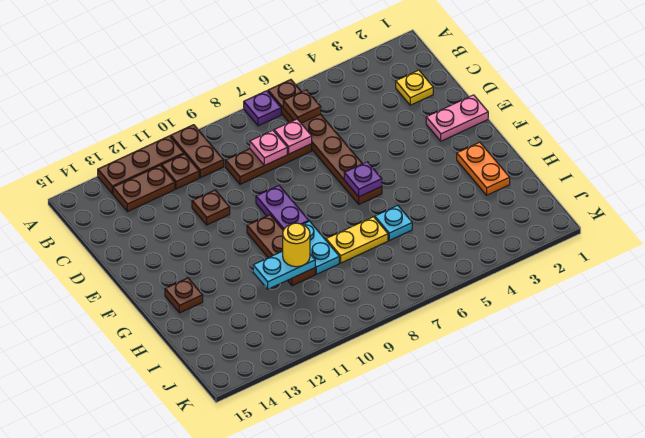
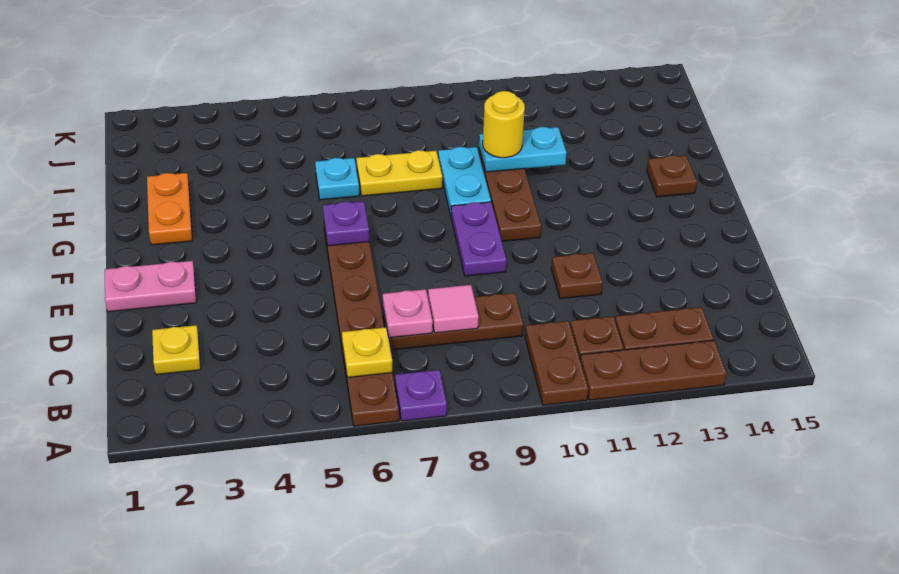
brown 1x1 plate [283,90,321,123] -> yellow 1x1 plate [342,327,392,378]
pink 1x1 plate [250,130,287,165] -> pink 1x1 tile [428,285,479,333]

